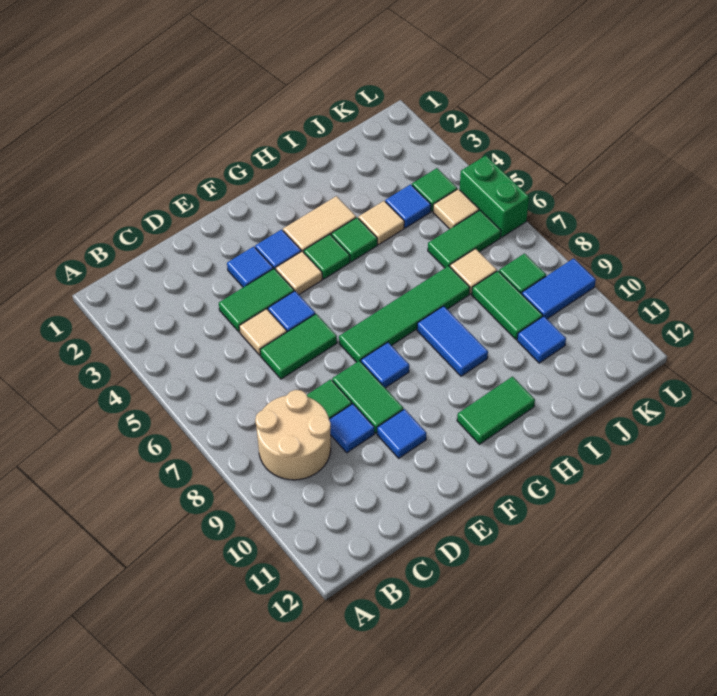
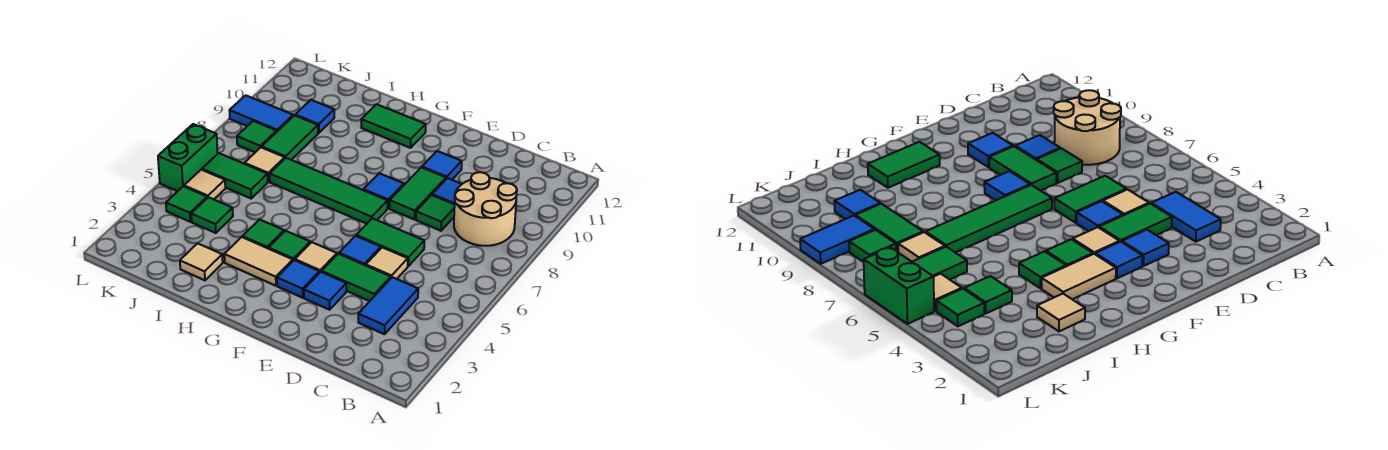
blue 1x2 tile [417,306,488,376] -> blue 1x2 tile moved to [358,277,418,334]
tan 1x1 tile [358,201,404,245] -> tan 1x1 tile moved to [180,243,223,280]
blue 1x1 tile [385,184,431,228] -> green 1x1 tile [191,197,233,233]

